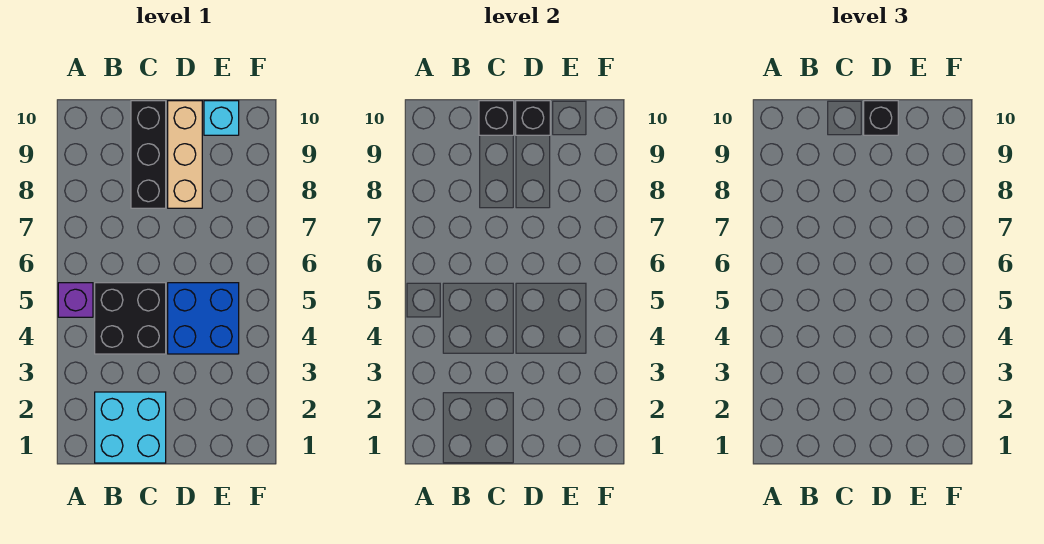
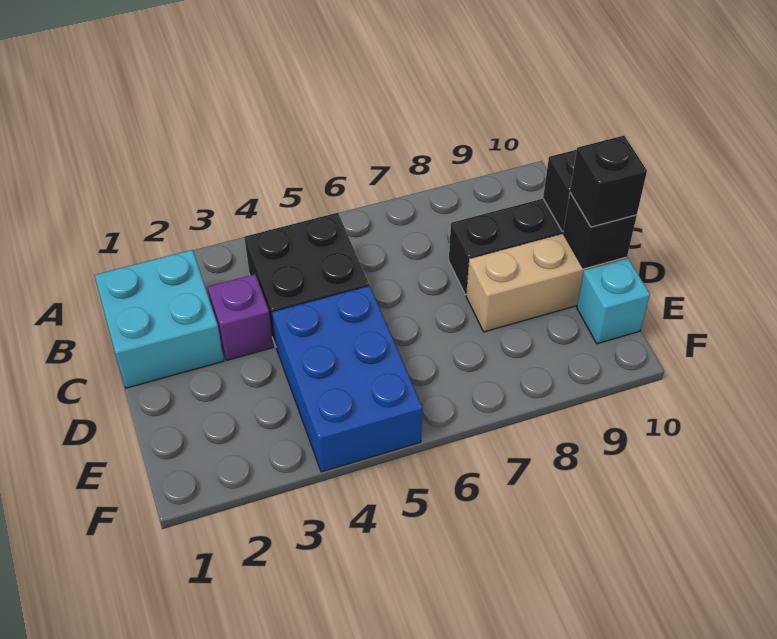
purple 1x1 brick [58,283,93,317] -> purple 1x1 brick moved to [208,274,273,360]
blue 2x2 brick [168,283,239,354] -> blue 2x3 brick [272,286,422,472]

